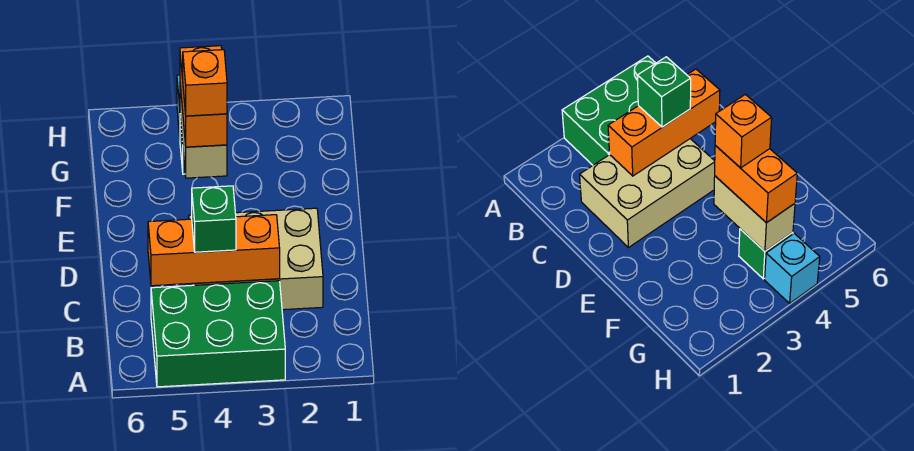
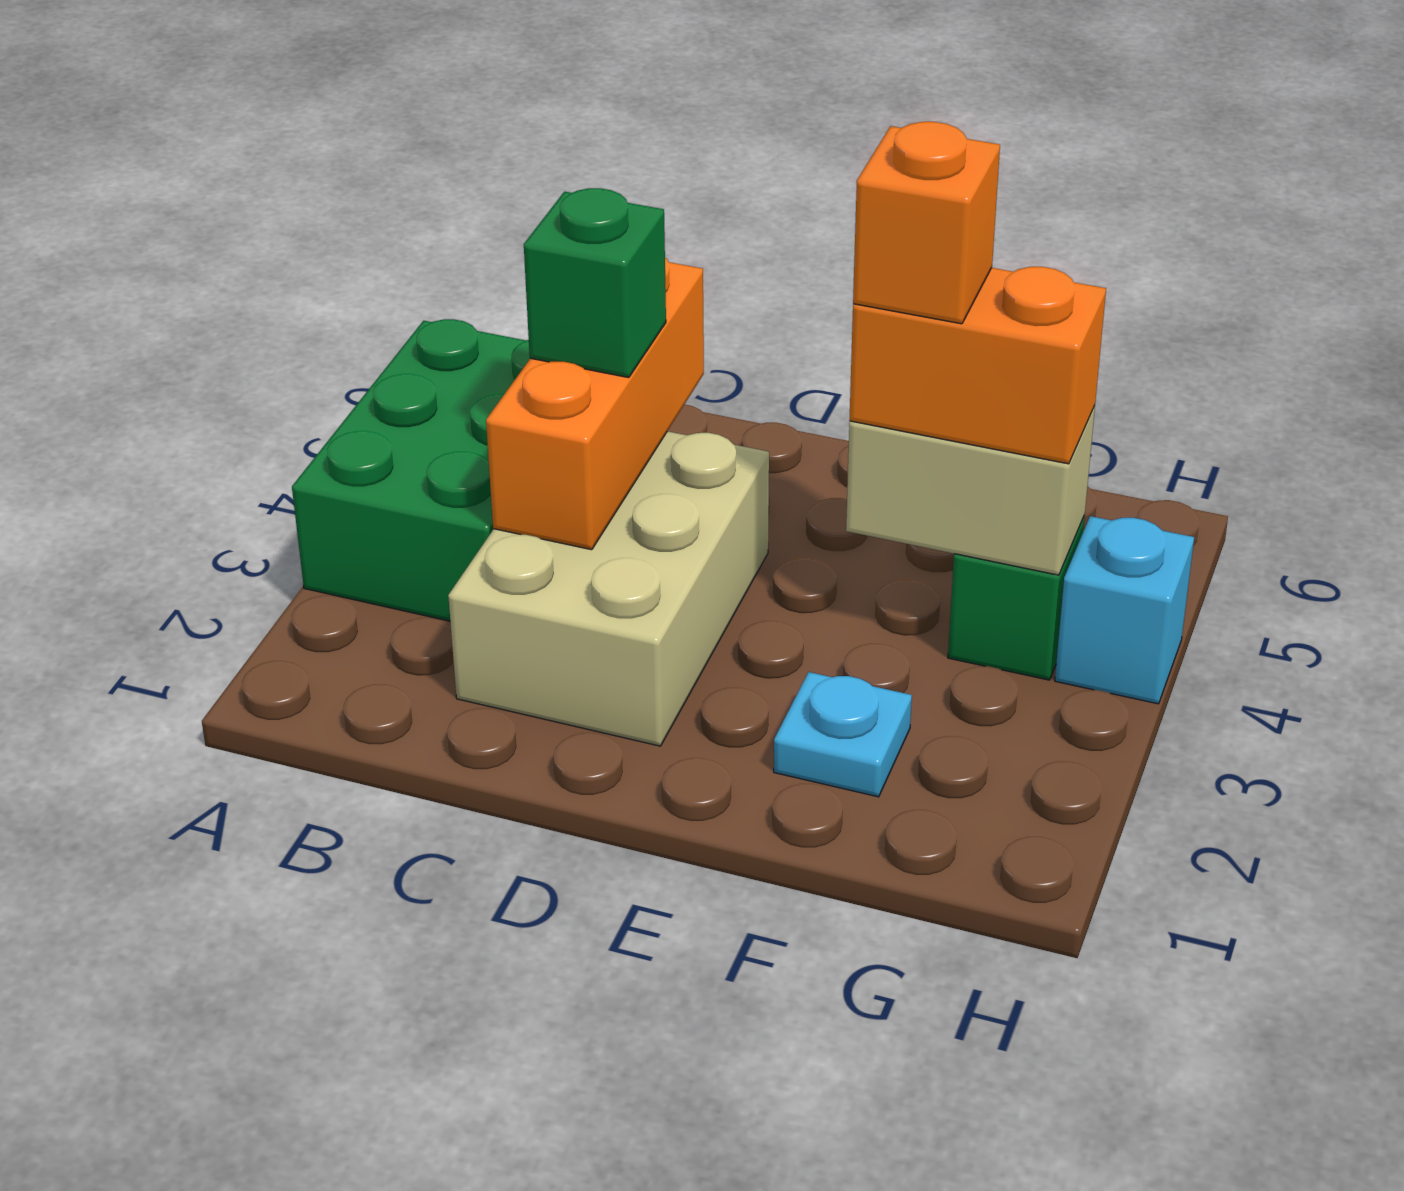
none -> cyan 1x1 plate [774,672,912,797]

